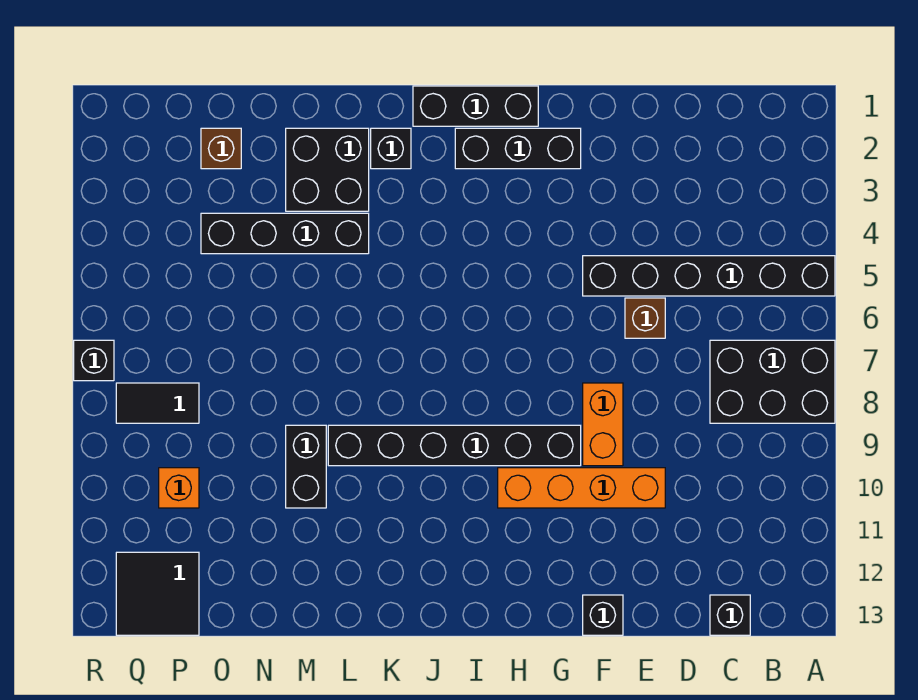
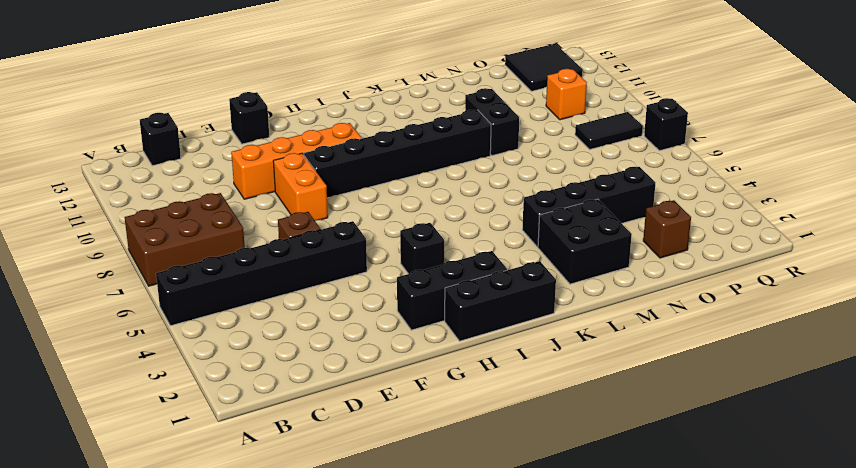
black 2x3 brick [710,340,835,423] -> brown 2x3 brick [125,193,245,286]
black 1x1 brick [371,128,411,169] -> black 1x1 brick moved to [400,223,444,274]

